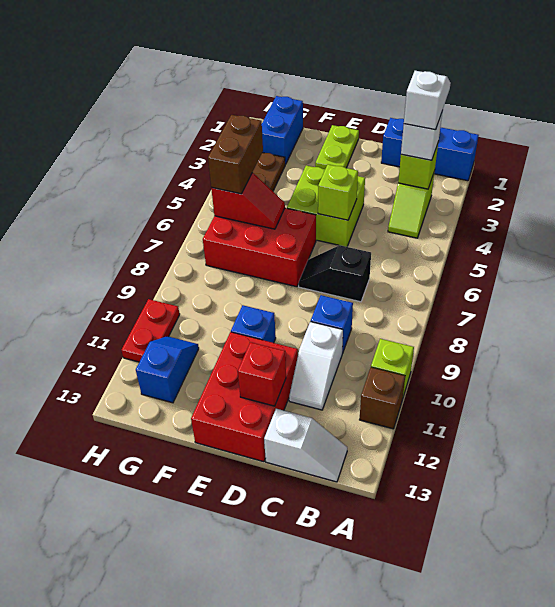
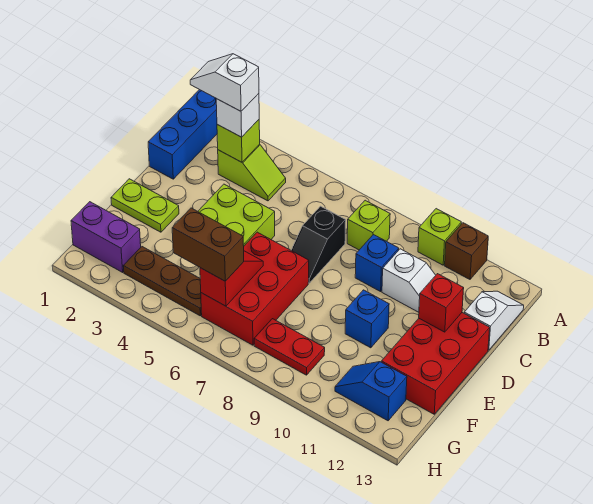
lime 1x1 brick [318,164,358,220] -> lime 1x1 brick moved to [347,200,390,250]
red 2x3 brick [191,332,298,462] -> red 2x3 brick turned to [382,313,490,414]
blue 1x2 brick [262,96,303,164] -> purple 1x2 brick [71,202,141,272]
red 1x2 plate [121,299,180,362] -> red 1x2 plate moved to [254,319,325,375]

